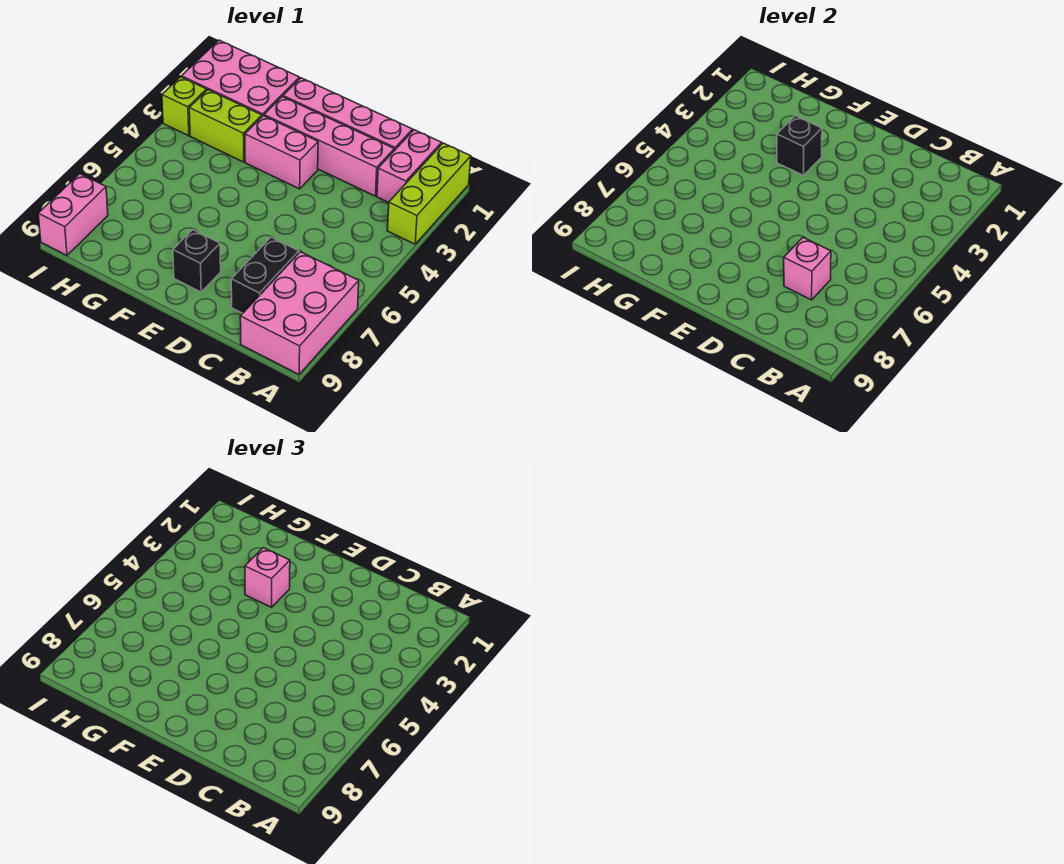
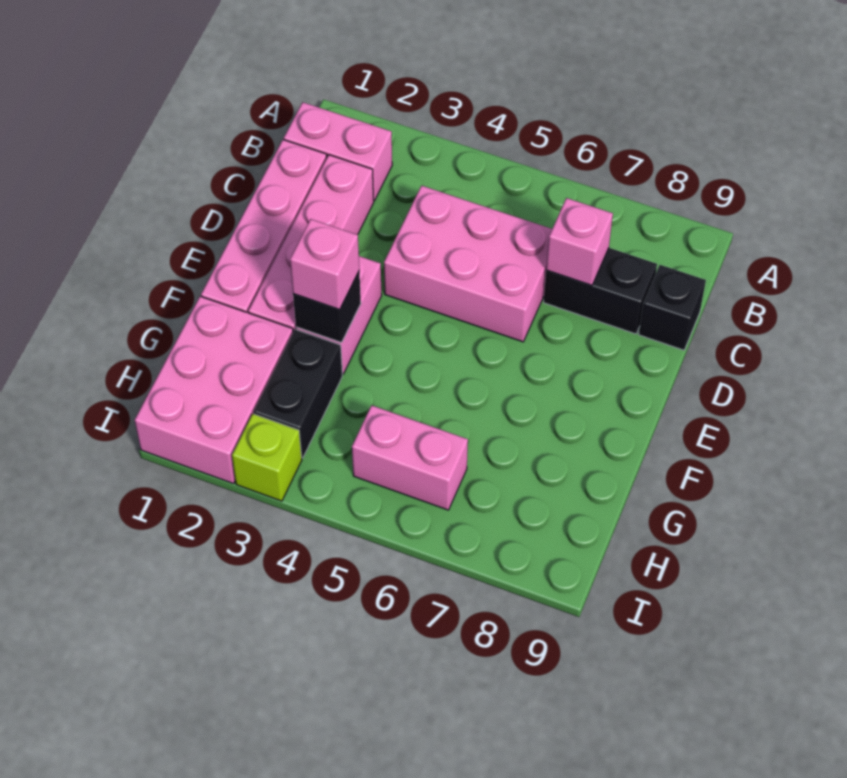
lime 1x3 brick [387,143,471,244] -> none
pink 2x3 brick [240,252,359,374] -> pink 2x3 brick moved to [384,185,552,342]
black 1x1 brick [173,230,221,292] -> black 1x1 brick moved to [639,265,706,350]
lime 1x2 brick [189,90,262,162] -> black 1x2 brick [254,329,342,458]
pink 1x2 brick [38,174,108,255] -> pink 1x2 brick moved to [352,405,468,510]

